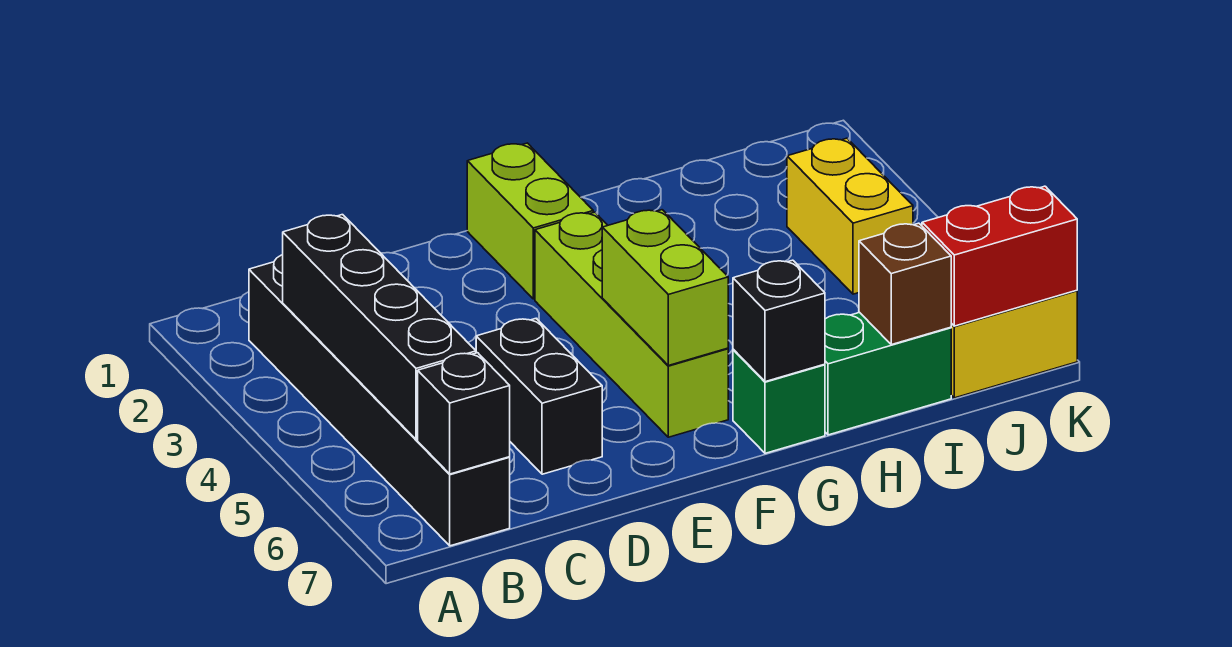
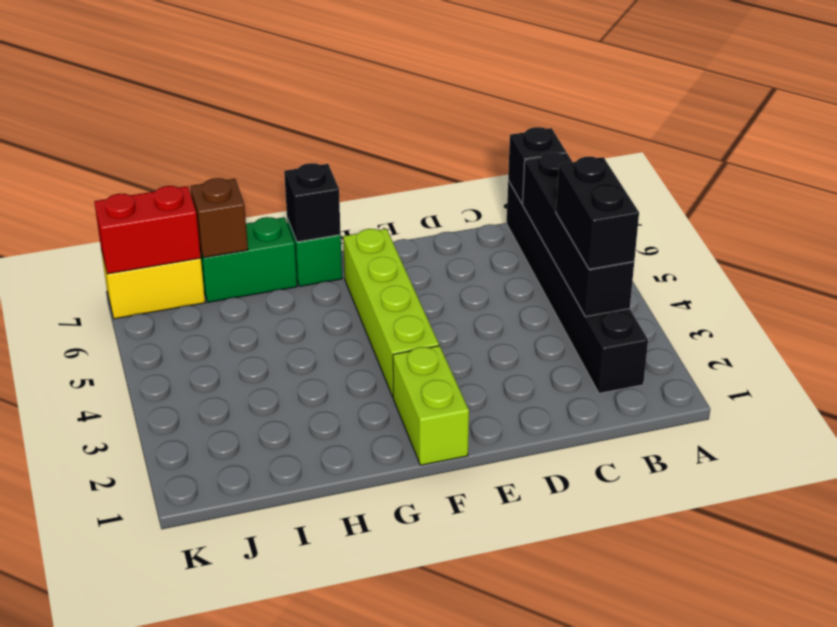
black 1x2 brick [476,319,602,474] -> black 1x2 brick moved to [556,157,639,269]
lime 1x2 brick [602,210,728,366] -> none
yellow 1x2 brick [787,138,913,294] -> none

